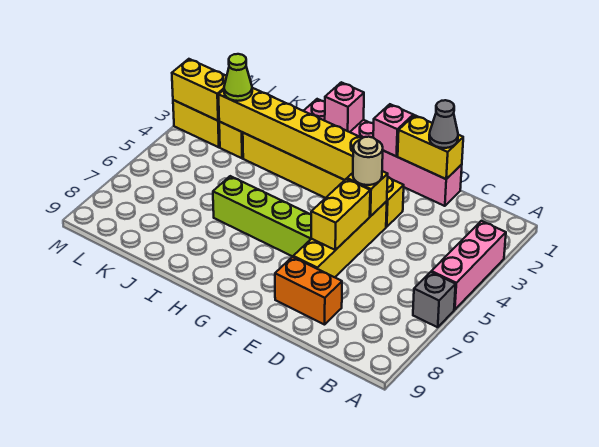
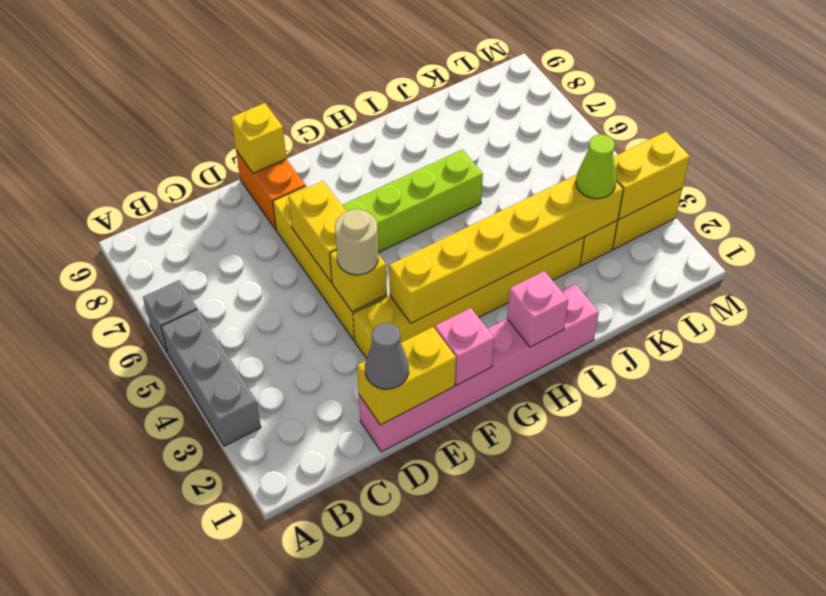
pink 1x3 brick [431,221,506,310] -> grey 1x3 brick [161,309,261,446]
orange 1x2 brick [275,257,342,325] -> orange 1x2 brick turned to [236,150,305,230]
none -> yellow 1x1 brick [231,103,286,173]

